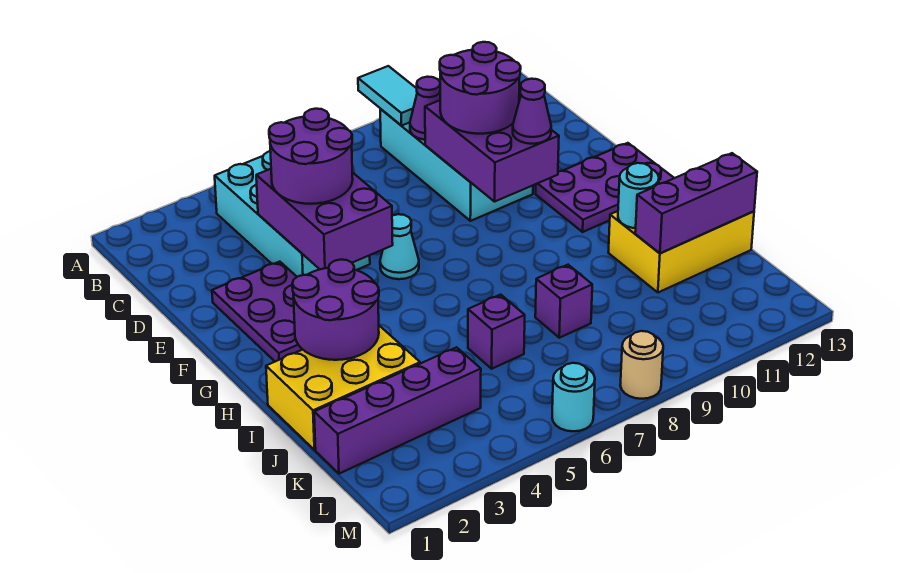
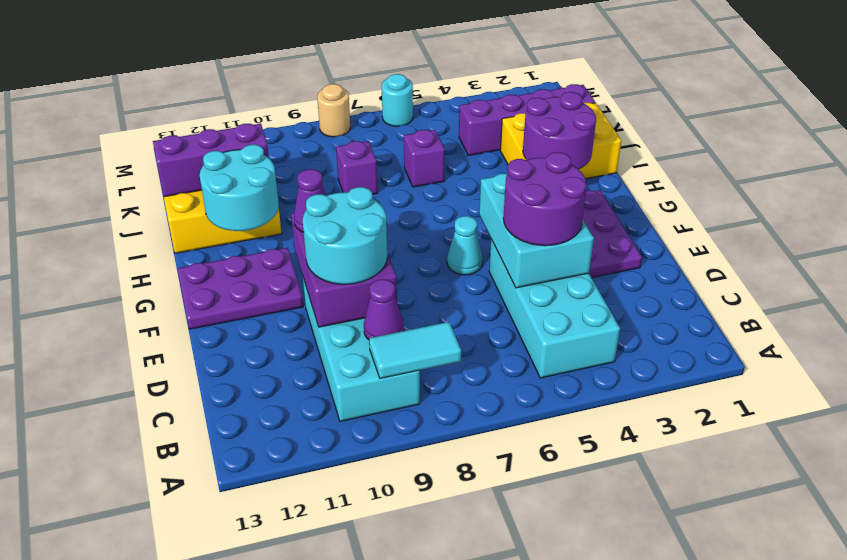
cyan 1x2 tile [358,66,417,126] -> cyan 1x2 tile turned to [369,322,461,379]
purple 2x3 brick [256,169,393,269] -> cyan 2x3 brick [479,174,594,288]
purple 2x2 round brick [440,42,521,134] -> cyan 2x2 round brick [303,187,387,284]
cyan 1x1 round brick [618,163,659,228] -> cyan 2x2 round brick [200,145,279,231]

